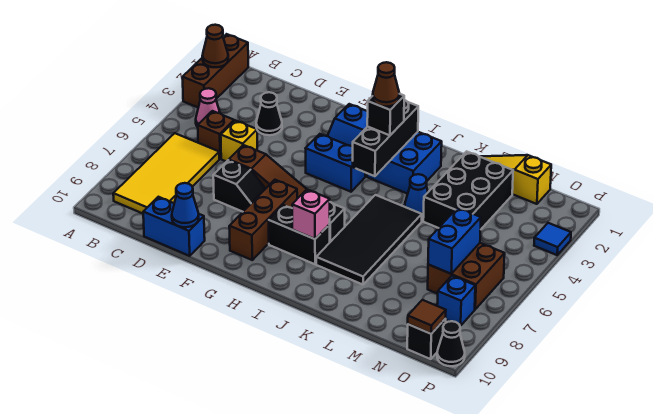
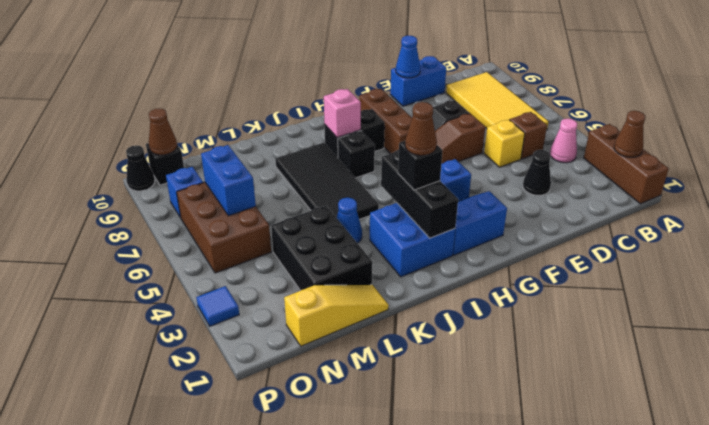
brown 2x2 brick [428,243,505,309] -> brown 2x3 brick [177,183,271,273]
brown 1x1 tile [408,300,446,334] -> brown 1x1 cone [149,108,177,155]

